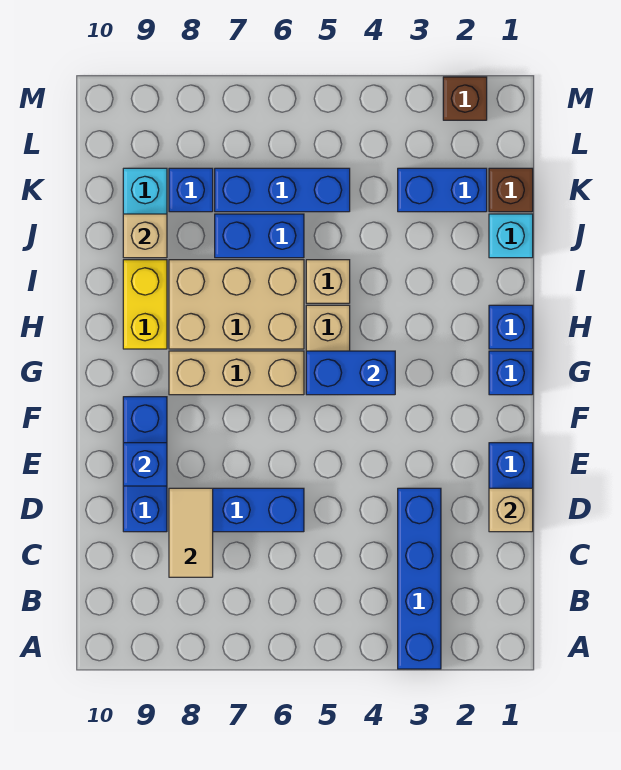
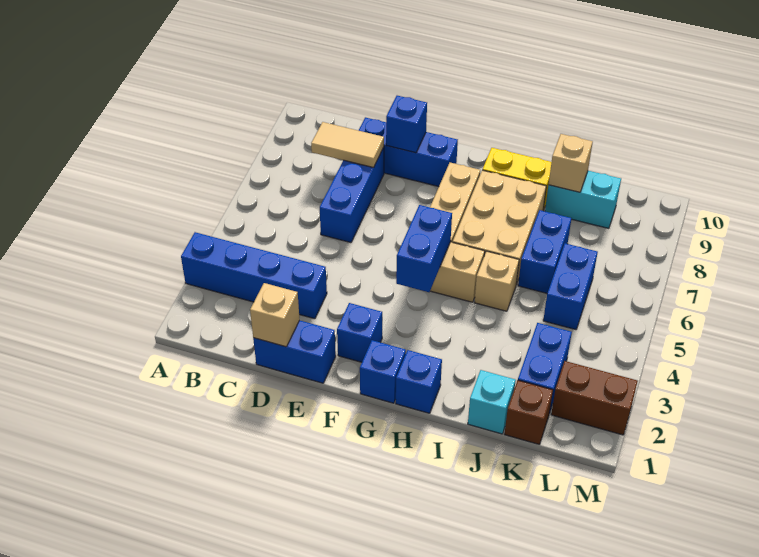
blue 1x3 brick [215,168,350,212] -> blue 1x2 brick [543,243,598,330]
blue 1x1 brick [169,168,213,212] -> blue 1x1 brick moved to [337,303,382,362]
brown 1x1 brick [443,77,487,120] -> brown 1x2 brick [551,361,638,435]

